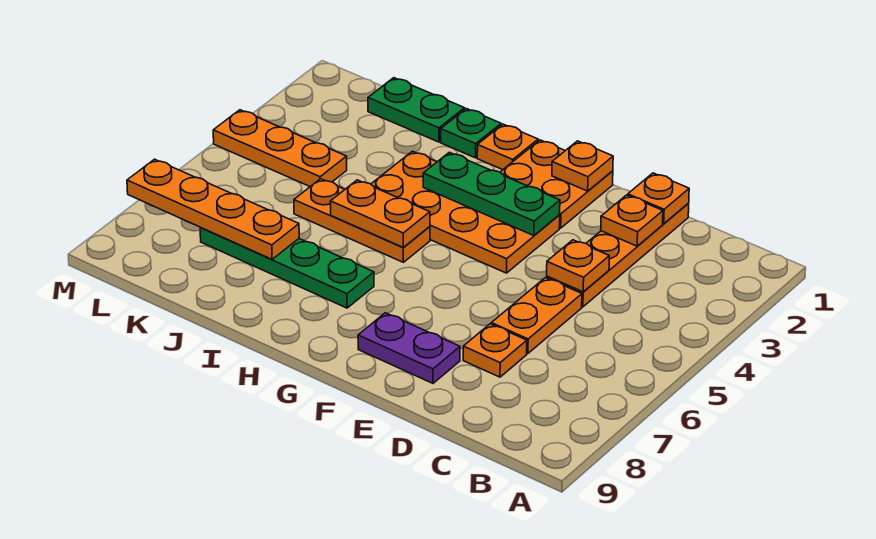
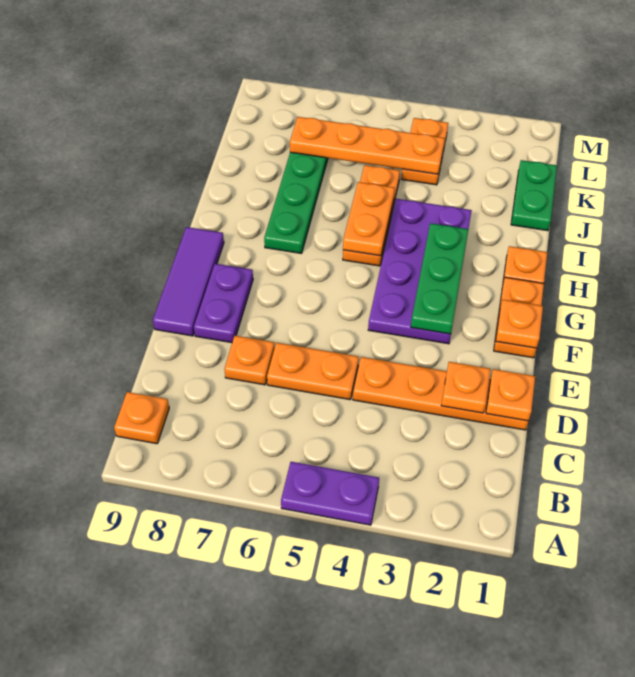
none -> purple 1x2 plate [281,462,379,525]
orange 1x1 plate [547,240,609,292] -> orange 1x1 plate moved to [114,392,169,444]
none -> purple 1x3 tile [153,227,224,336]
orange 2x2 plate [500,140,613,228] -> orange 1x2 plate [494,277,544,358]
orange 2x4 plate [371,151,560,273] -> purple 2x4 plate [368,199,472,344]
green 1x1 plate [441,109,501,158] -> none
orange 1x4 plate [127,159,299,259] -> orange 1x4 plate turned to [290,117,445,174]
orange 1x3 plate [213,110,347,187] -> orange 1x2 plate [401,118,448,185]

